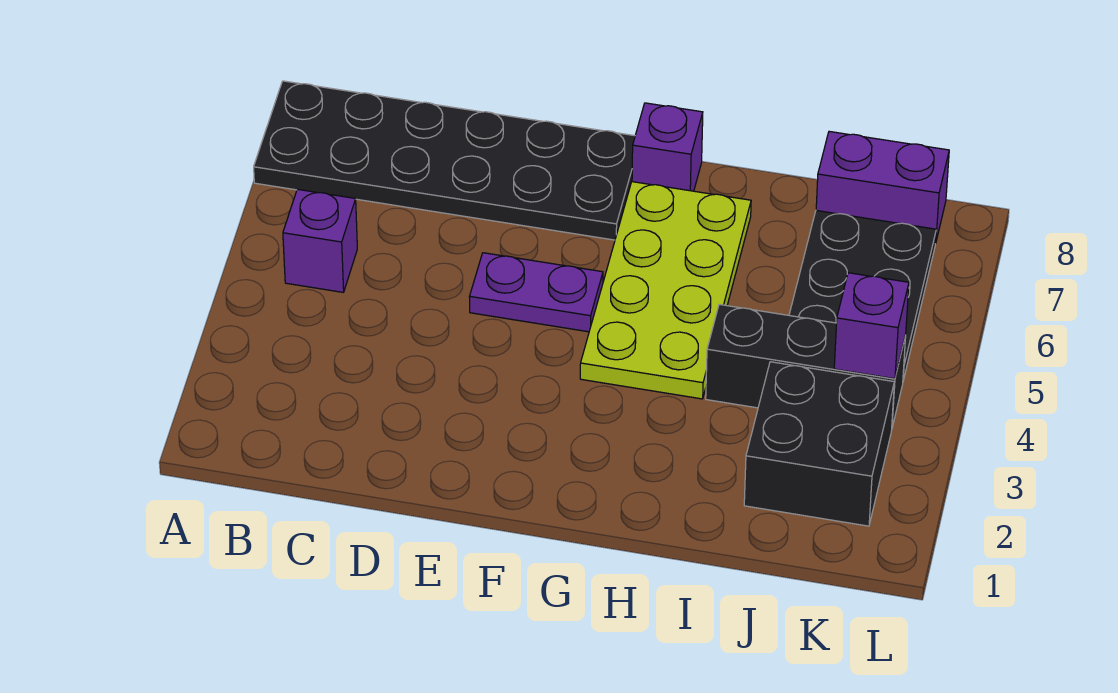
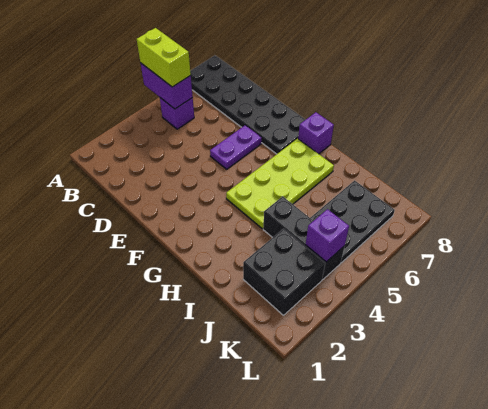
none -> lime 1x2 brick [137,28,191,87]
purple 1x2 plate [469,253,603,332] -> purple 1x2 plate turned to [210,125,262,169]
purple 1x2 brick [816,131,949,241] -> purple 1x2 brick moved to [141,63,193,109]

